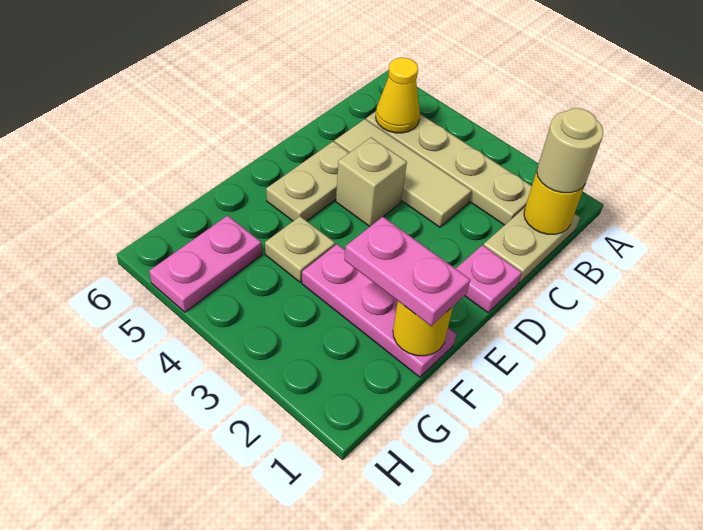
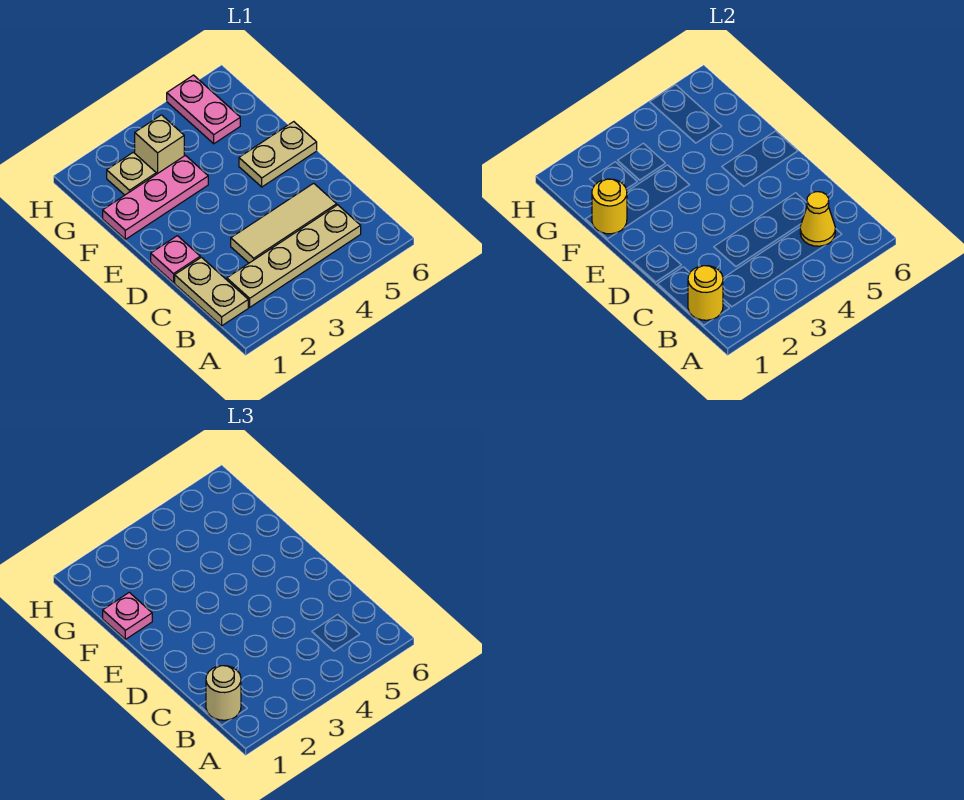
tan 1x1 brick [336,138,407,226] -> tan 1x1 brick moved to [135,115,184,174]
tan 1x2 plate [266,141,349,221] -> tan 1x2 plate turned to [239,122,317,187]
pink 1x2 plate [345,217,470,326] -> pink 1x1 plate [103,592,152,639]
tan 1x1 plate [265,216,335,282] -> tan 1x1 plate moved to [107,152,156,195]

